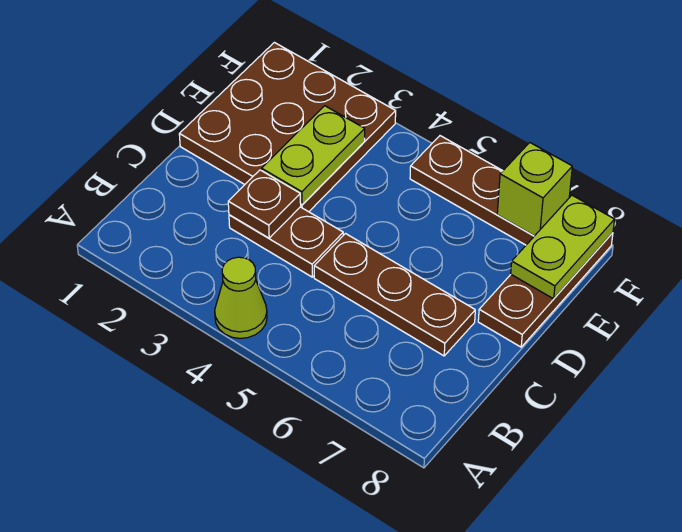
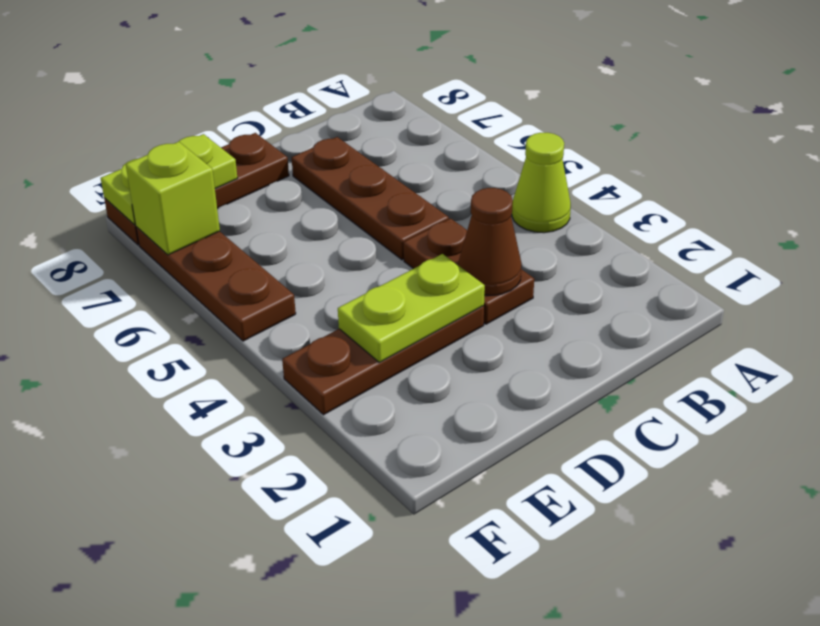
brown 1x1 plate [228,170,301,238] -> brown 1x1 cone [458,188,522,295]
brown 3x3 plate [179,42,396,212] -> brown 1x3 plate [282,306,484,415]

